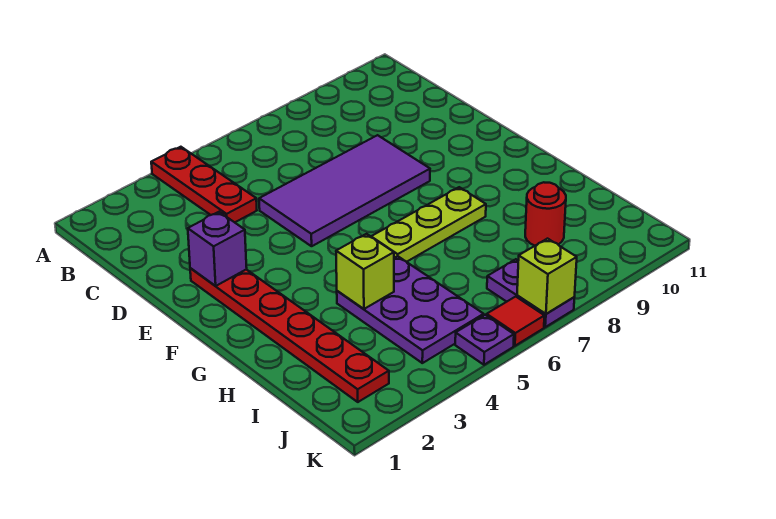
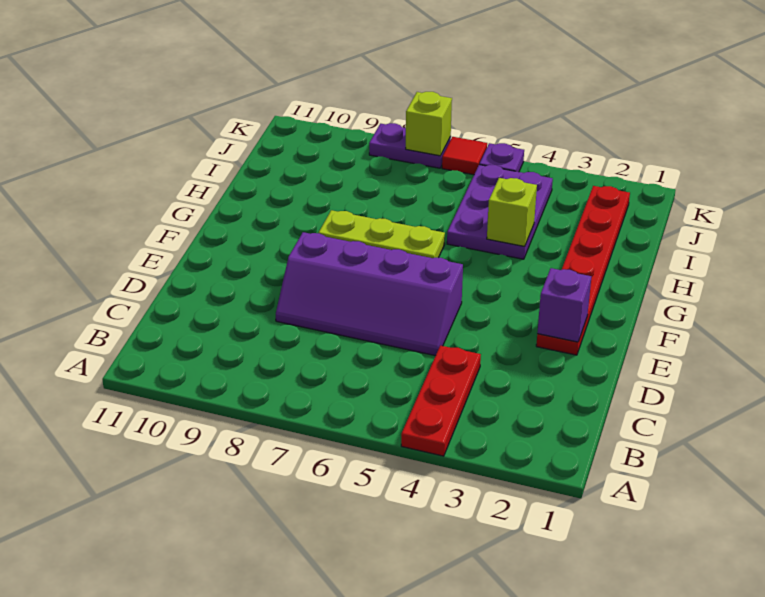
purple 2x4 tile [259,135,430,246] -> purple 2x4 slope [276,232,463,356]
red 1x1 round brick [525,182,566,246] -> none
purple 1x2 plate [487,259,574,327] -> purple 1x2 plate turned to [369,123,451,168]

